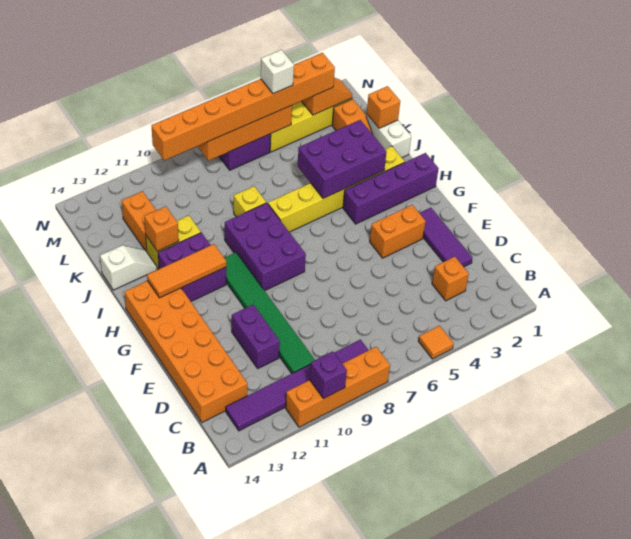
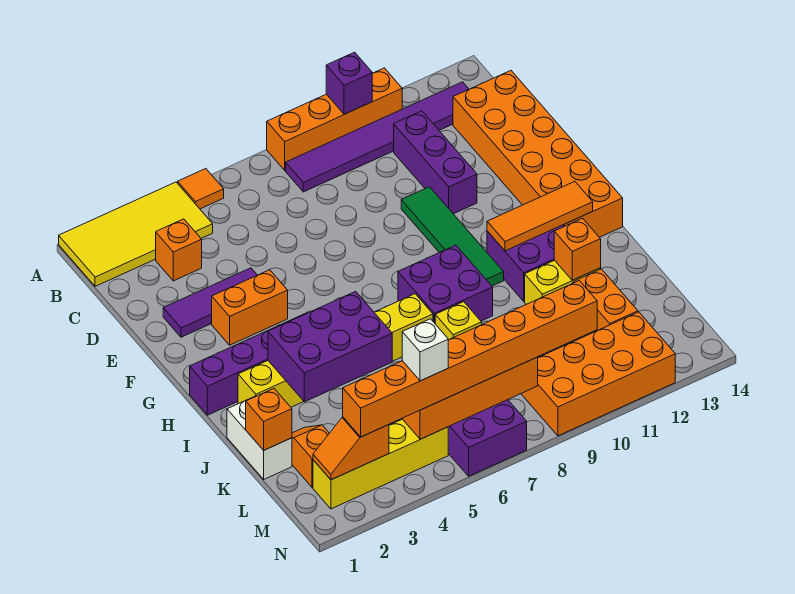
none -> yellow 2x4 tile [59,182,213,286]
green 1x6 tile [225,252,315,374] -> green 1x4 tile [401,187,504,286]
purple 1x3 tile [420,208,472,267] -> purple 1x3 tile turned to [163,268,257,337]
purple 1x2 brick [232,305,280,368] -> purple 1x3 brick [394,111,477,214]
purple 2x3 brick [225,203,306,291] -> purple 2x2 brick [398,245,493,323]
white 1x2 slope [100,245,157,290] -> none
none -> orange 2x4 brick [521,312,675,436]

